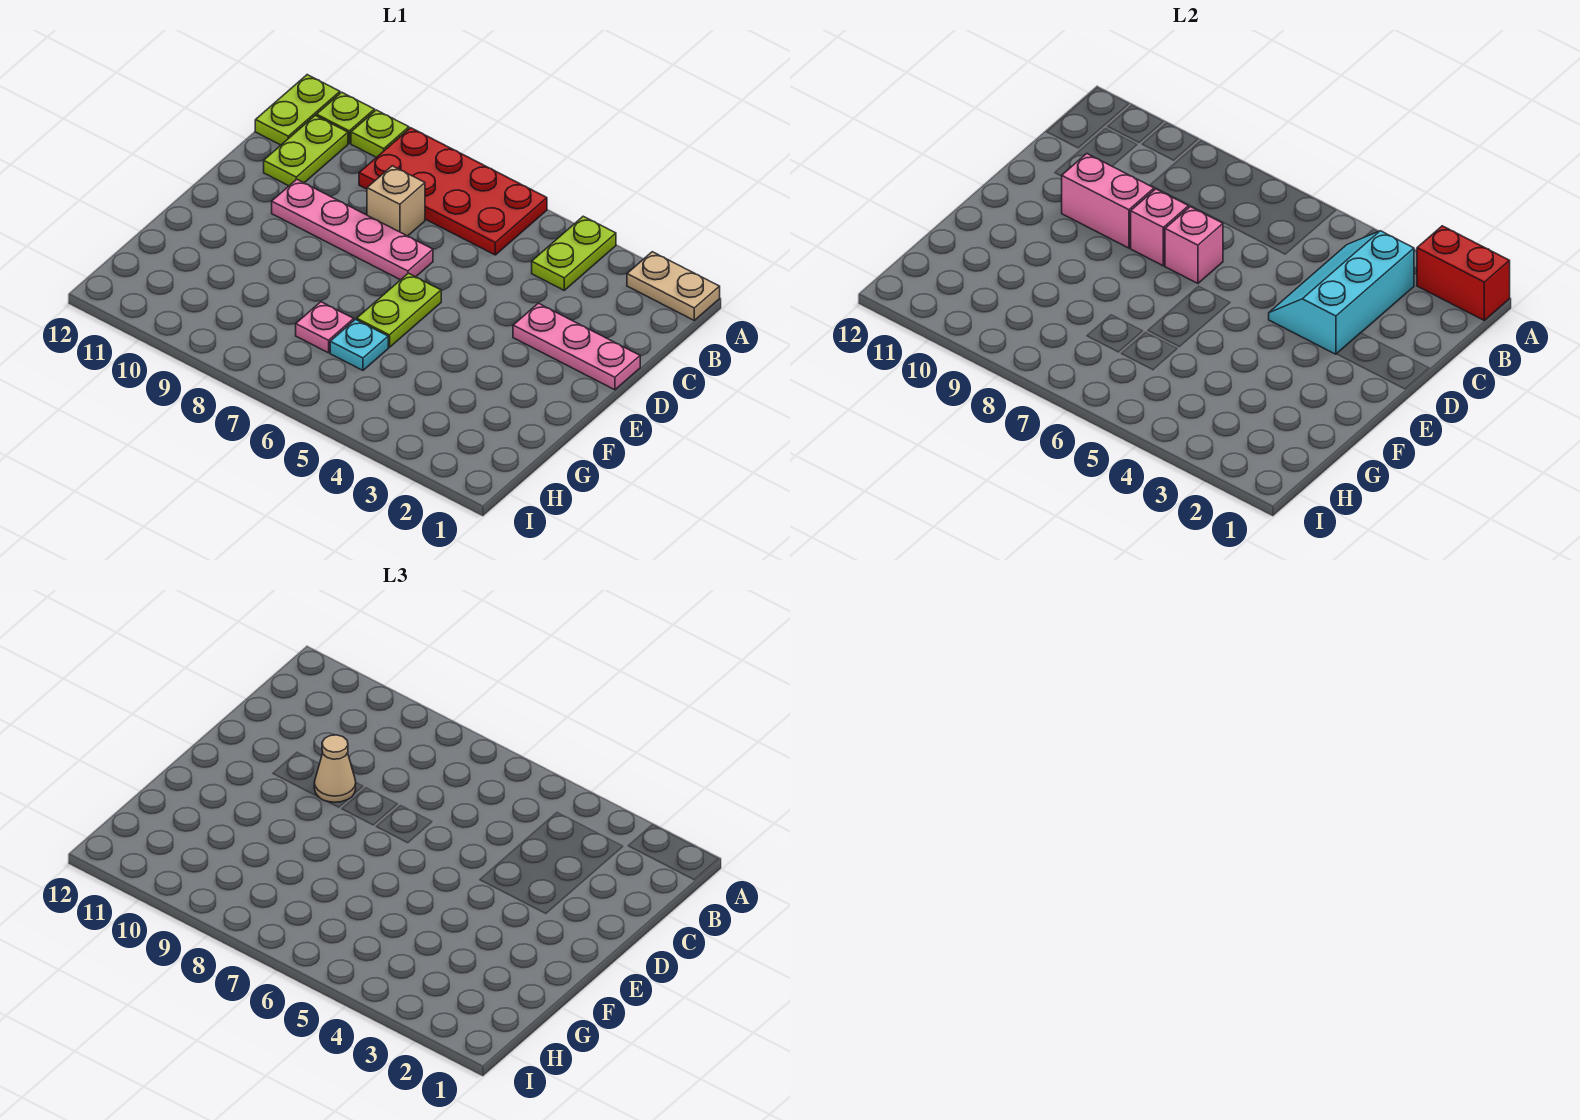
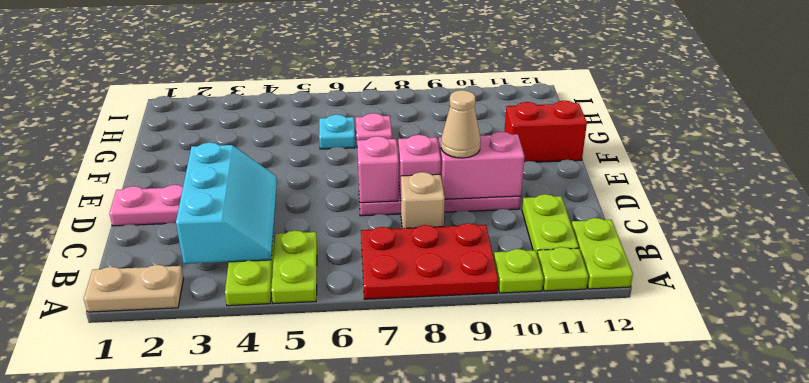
red 1x2 brick [1417,226,1510,320] -> red 1x2 brick moved to [505,101,587,162]
red 2x4 plate [359,128,547,255] -> red 2x3 plate [361,223,498,299]
lime 1x2 plate [357,273,441,347] -> lime 1x2 plate moved to [271,231,317,304]

